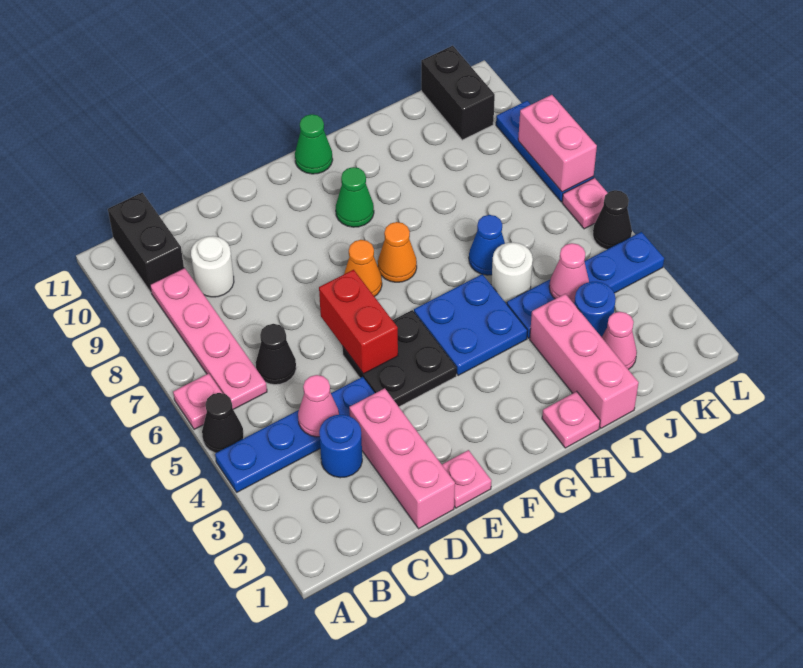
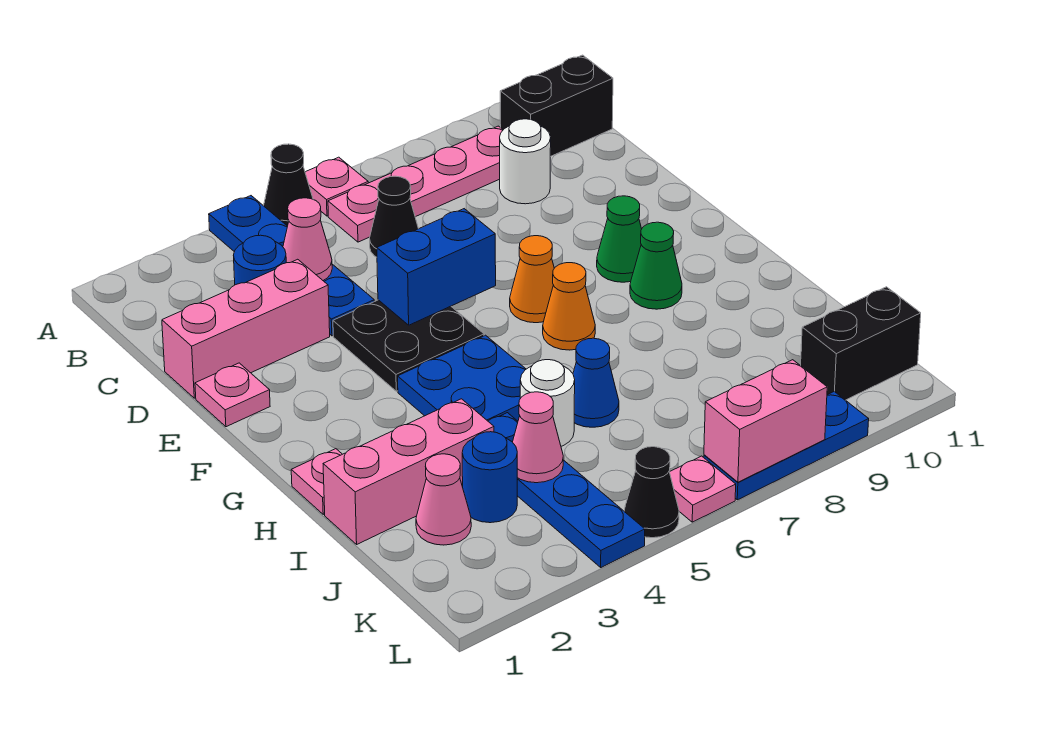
red 1x2 brick [319,270,398,374] -> blue 1x2 brick [377,209,496,325]
green 1x1 cone [295,114,333,174] -> green 1x1 cone moved to [597,196,641,282]

